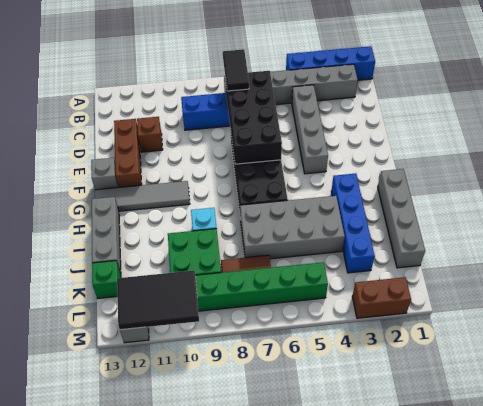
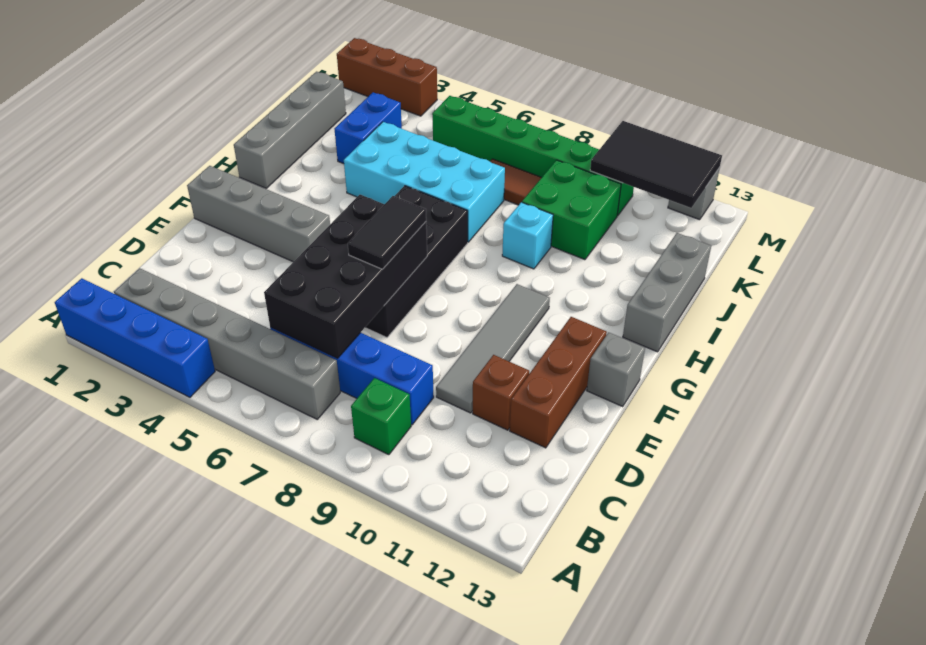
black 1x2 tile [223,49,249,91] -> black 1x2 tile moved to [348,196,426,269]
grey 1x4 brick [292,85,328,174] -> grey 1x4 brick turned to [187,166,330,262]
grey 1x4 tile [95,181,190,211] -> grey 1x4 tile turned to [436,284,550,413]
blue 1x4 brick [331,173,375,273] -> blue 1x2 brick [335,92,402,164]
grey 2x4 brick [240,196,345,259] -> cyan 2x4 brick [344,122,505,242]
green 1x1 brick [92,261,121,298] -> green 1x1 brick moved to [351,378,411,455]
brown 1x2 brick [352,277,411,318] -> brown 1x3 brick [337,38,437,116]

